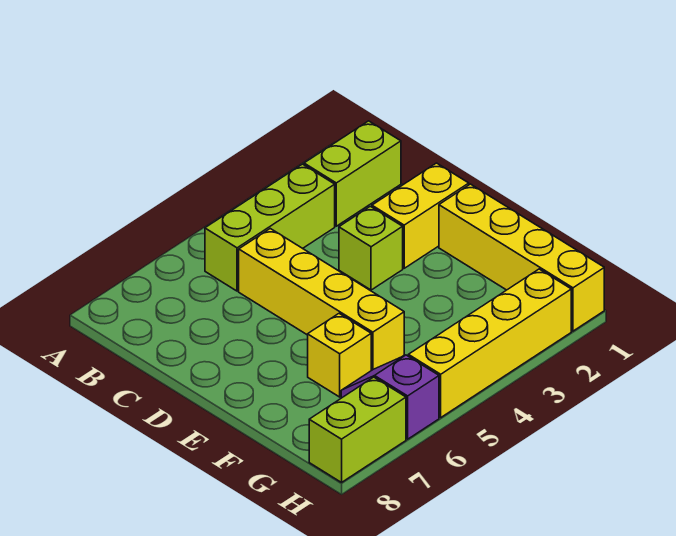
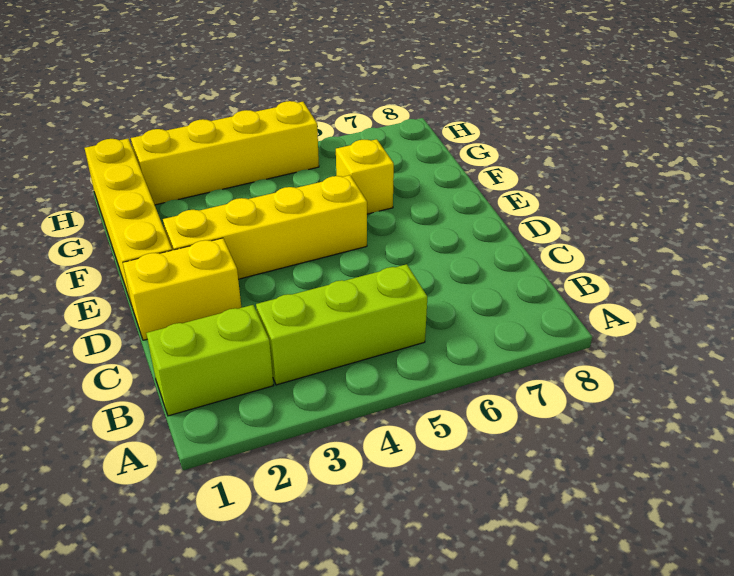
yellow 1x4 brick [239,229,404,370] -> yellow 1x4 brick turned to [163,175,367,279]
lime 1x1 brick [339,206,403,290] -> none
purple 1x2 slope [341,355,439,439] -> none
lime 1x2 brick [309,377,406,482] -> none

